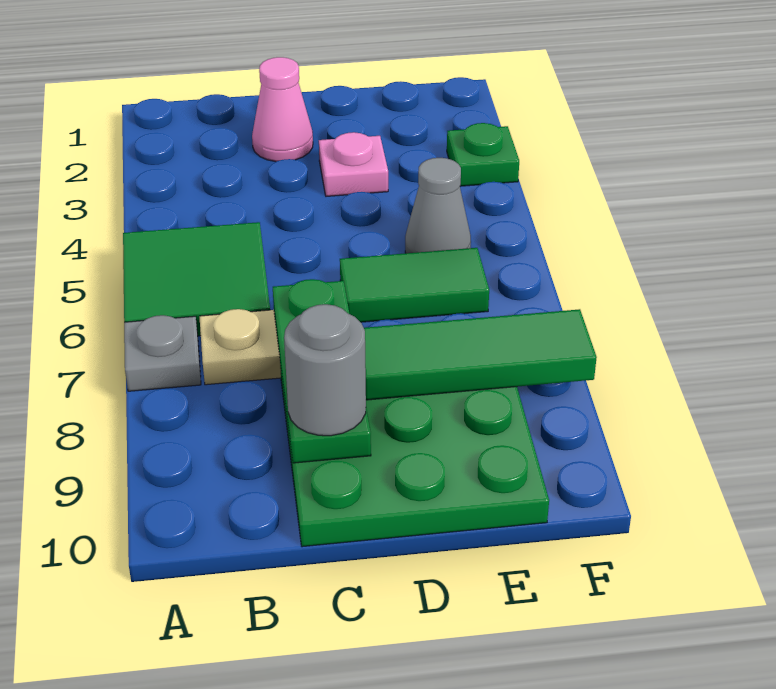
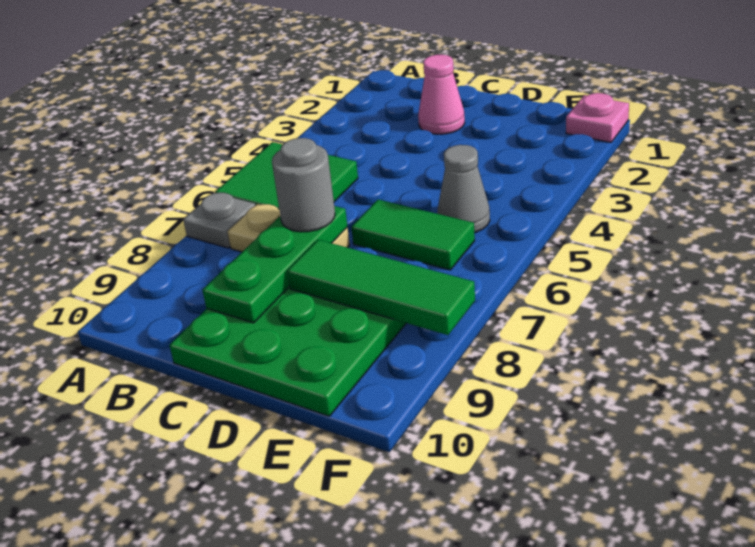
grey 1x1 round brick [284,304,366,436] -> grey 1x1 round brick moved to [272,138,335,232]
pink 1x1 plate [319,132,388,196] -> pink 1x1 plate moved to [566,93,629,142]
green 1x1 plate [447,123,519,186] -> none

